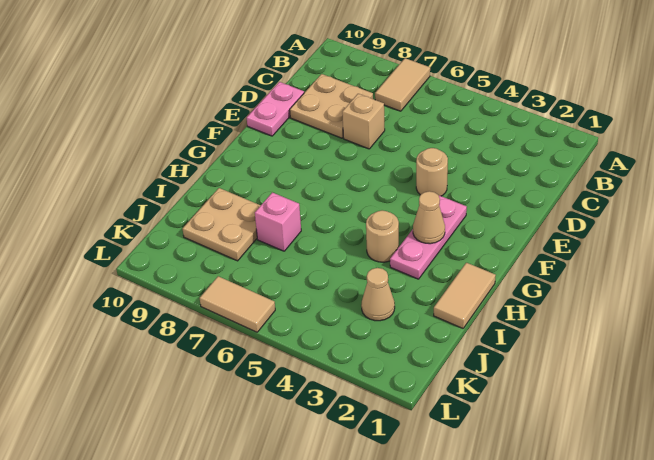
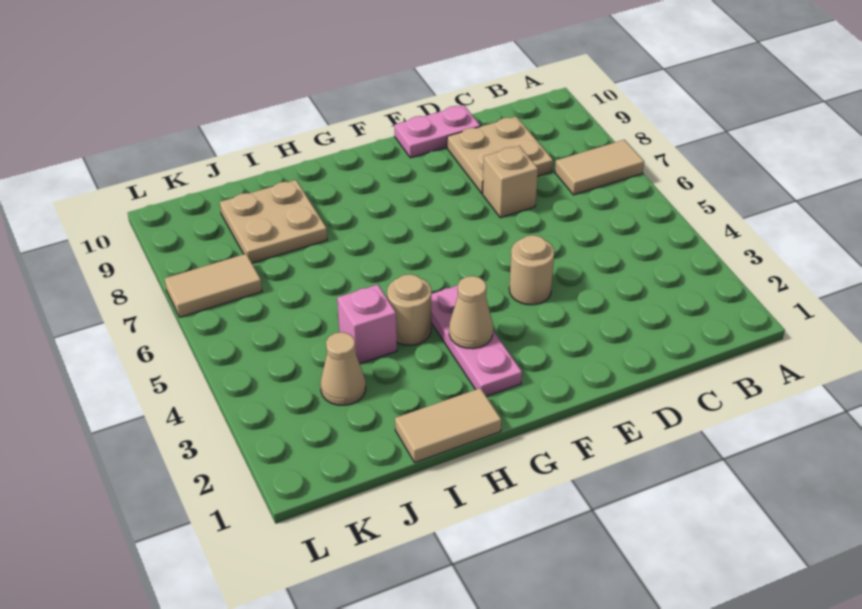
pink 1x3 plate [390,196,467,279] -> pink 1x3 plate turned to [431,285,522,396]
pink 1x1 brick [255,192,301,251] -> pink 1x1 brick moved to [337,285,397,364]
tan 1x2 tile [200,276,275,332] -> tan 1x2 tile turned to [164,254,262,317]

